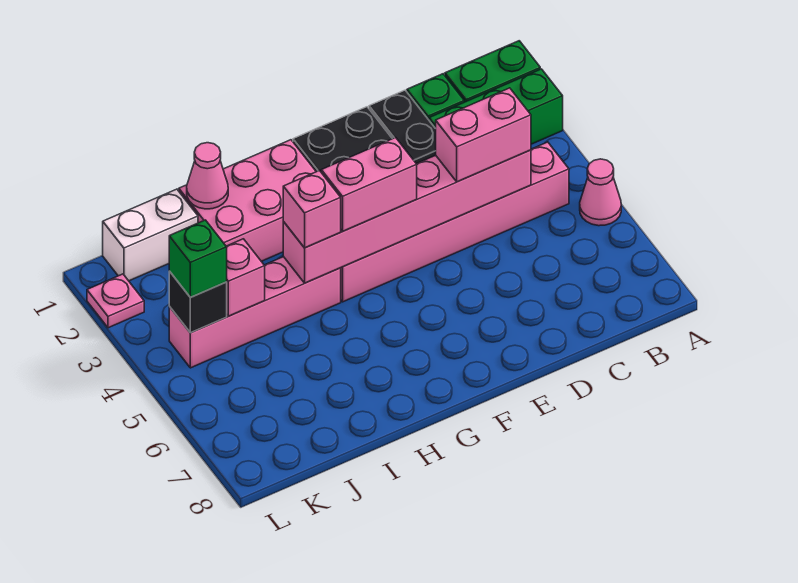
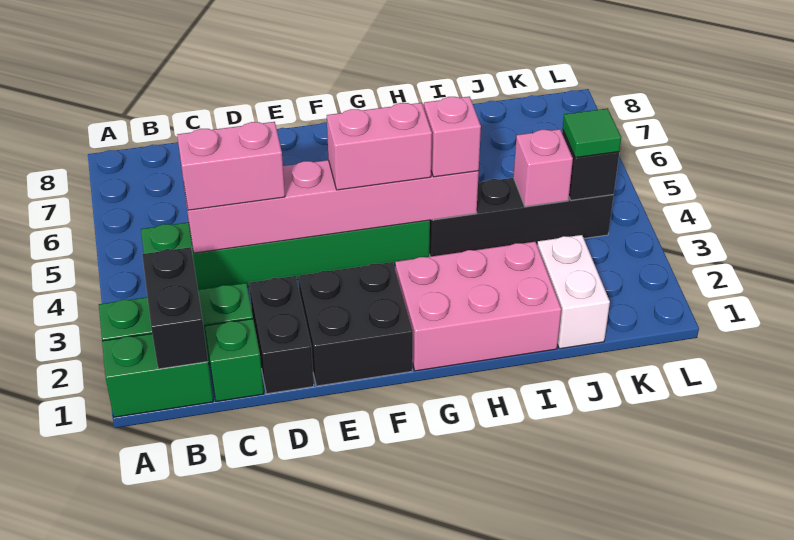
pink 1x1 cone [580,159,621,226] -> none
none -> black 1x2 brick [142,247,208,369]
pink 1x6 brick [341,142,569,302] -> green 1x6 brick [141,220,430,290]
pink 1x4 brick [169,257,341,368] -> black 1x4 brick [429,178,614,257]
pink 1x1 cone [187,143,228,209] -> none
white 1x2 brick [103,189,198,281] -> white 1x2 brick turned to [537,235,610,349]
green 1x1 brick [169,220,227,297] -> green 1x1 tile [563,108,621,158]
pink 1x1 plate [87,274,144,328] -> none

